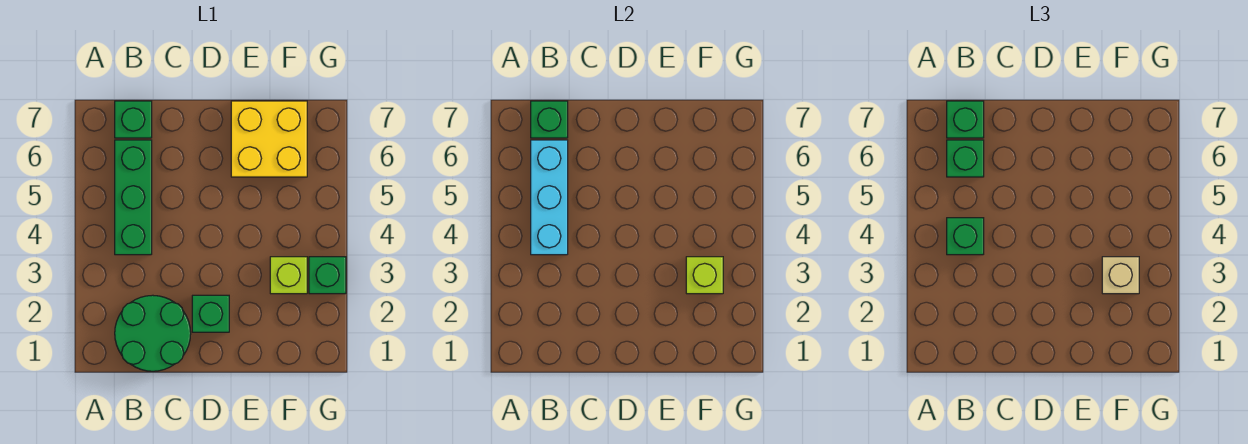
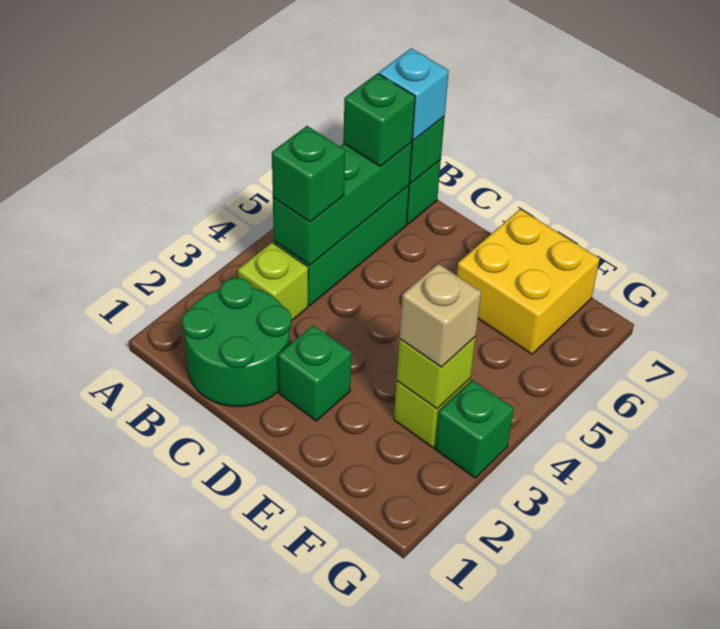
none -> lime 1x1 brick [238,243,308,321]
cyan 1x3 brick [531,140,568,255] -> green 1x3 brick [273,142,412,265]
green 1x1 brick [947,101,984,138] -> cyan 1x1 brick [379,48,449,140]

